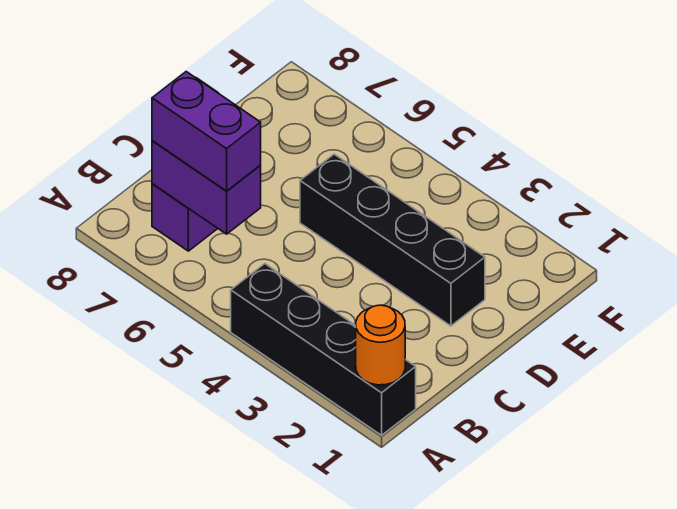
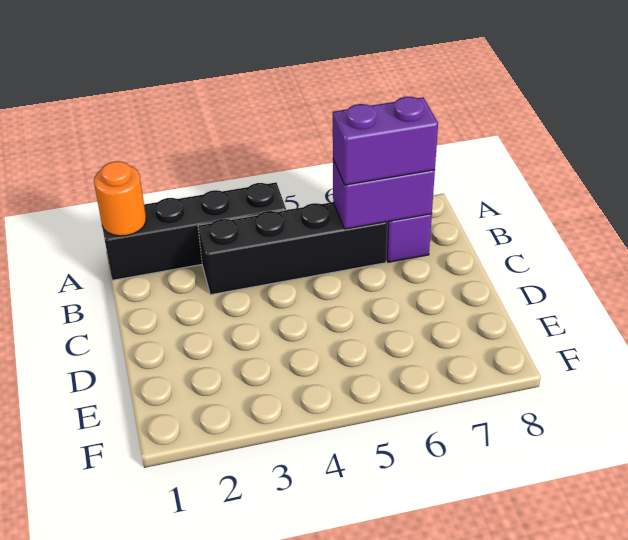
black 1x4 brick [300,154,485,326] -> black 1x4 brick moved to [198,202,387,295]

